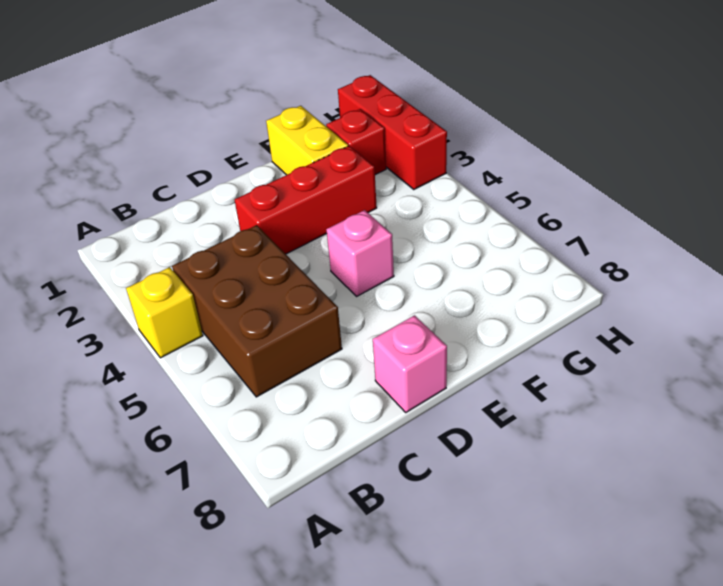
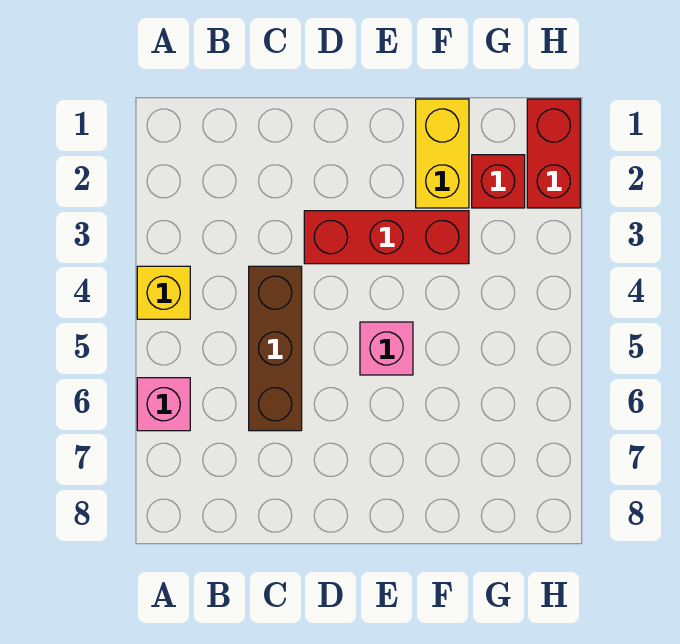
brown 2x3 brick [172,225,342,397] -> brown 1x3 brick [249,266,302,431]
pink 1x1 brick [373,315,447,412] -> pink 1x1 brick moved to [137,378,190,431]
red 1x3 brick [338,75,447,189] -> red 1x2 brick [527,99,580,208]

